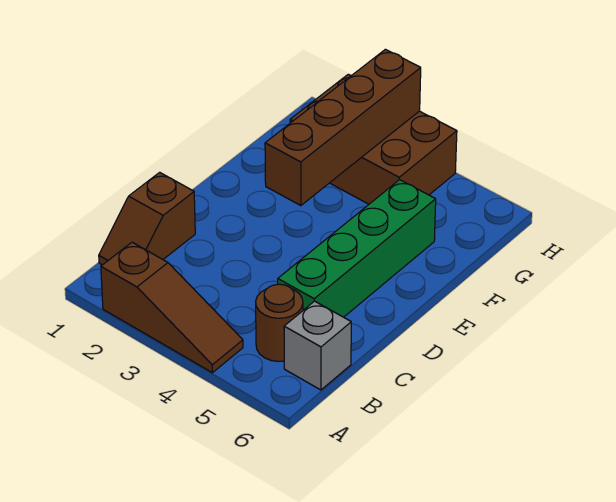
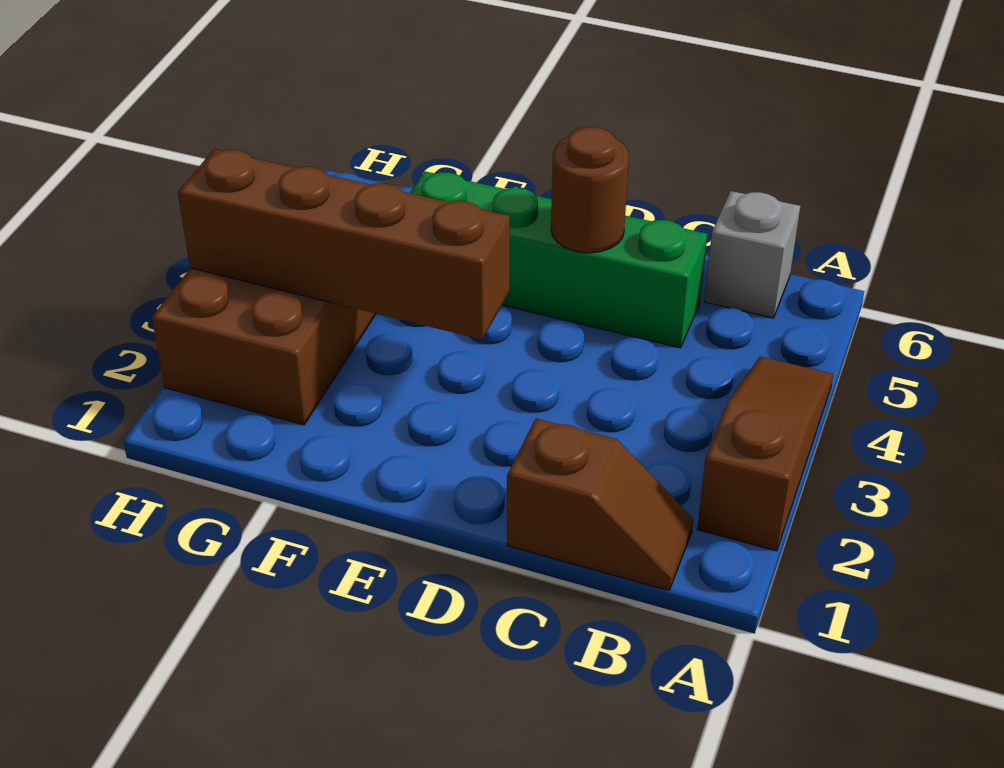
brown 1x1 round brick [256,284,303,361] -> brown 1x1 round brick moved to [551,127,629,253]

